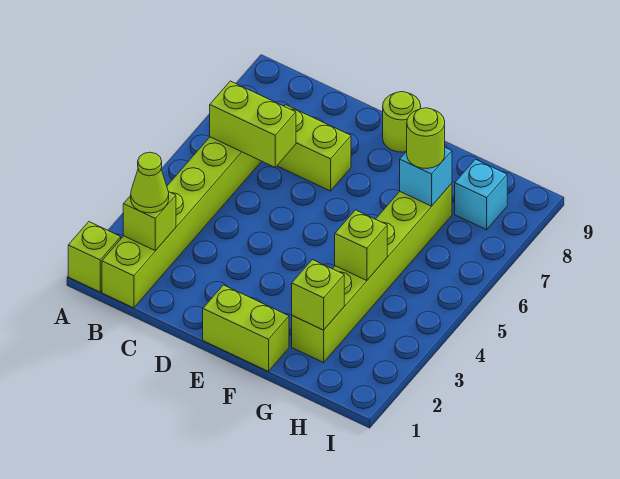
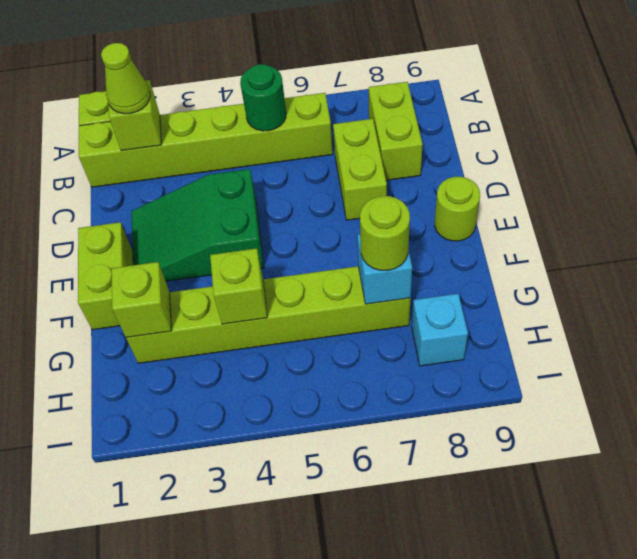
none -> green 1x1 round brick [240,64,286,131]
lime 1x2 brick [210,81,296,167] -> lime 1x2 brick moved to [369,82,423,180]
none -> green 2x3 slope [131,169,264,281]

